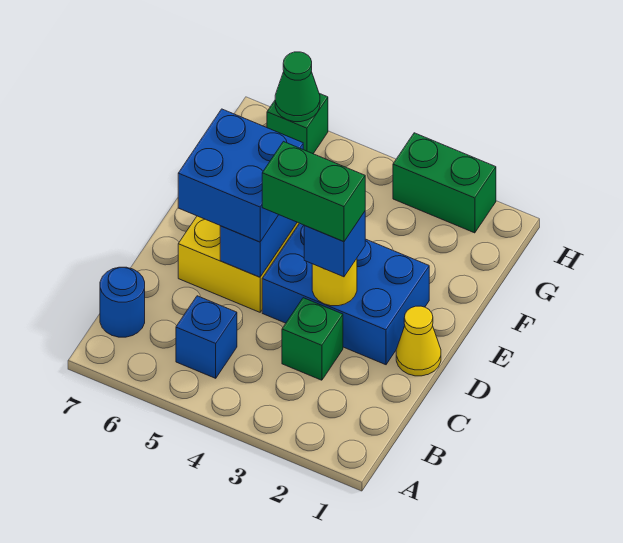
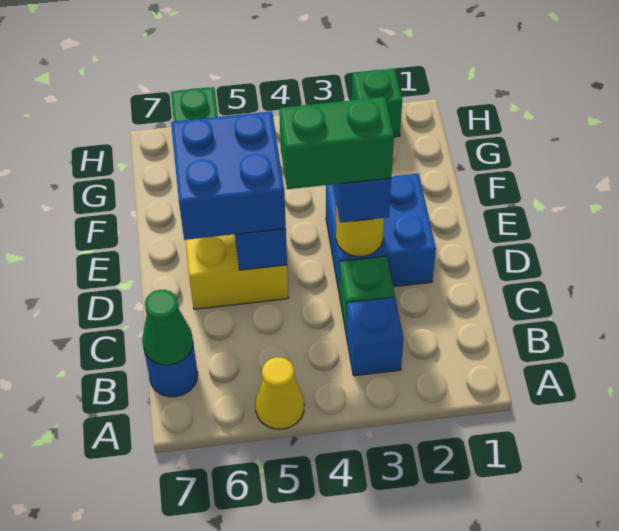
blue 1x1 brick [176,296,237,378] -> blue 1x1 brick moved to [346,297,404,376]
yellow 1x1 cone [396,306,441,376] -> yellow 1x1 cone moved to [255,357,304,429]
blue 2x3 brick [262,223,429,365] -> blue 2x2 brick [326,173,436,290]
green 1x2 brick [393,133,496,233] -> green 1x1 brick [352,69,402,137]
green 1x1 cone [275,52,320,122] -> green 1x1 cone moved to [142,290,193,365]

